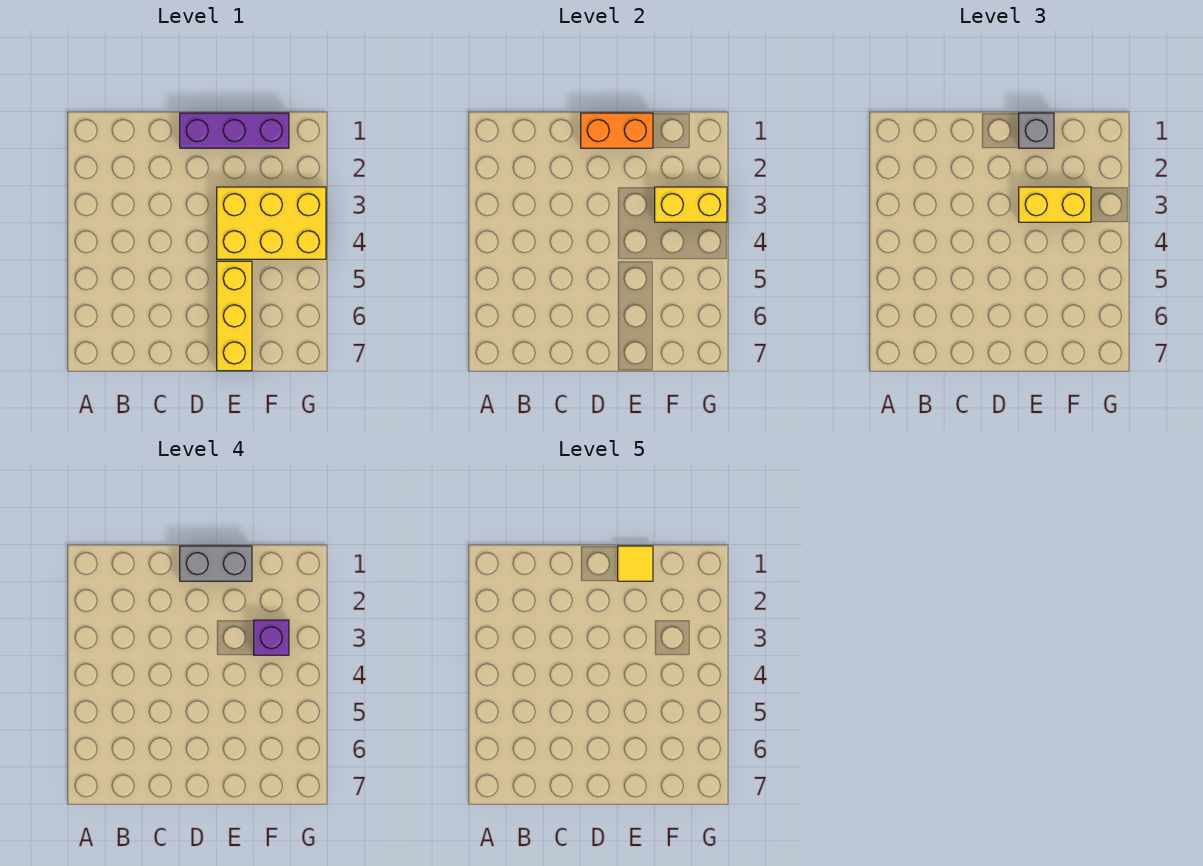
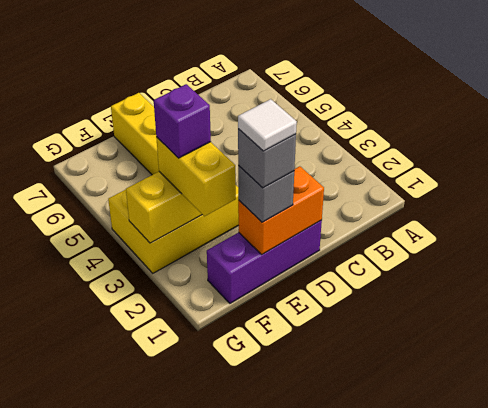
grey 1x2 brick [180,546,252,581] -> grey 1x1 brick [238,129,296,188]
yellow 1x1 tile [618,546,653,581] -> white 1x1 tile [238,99,297,151]
yellow 1x2 brick [1019,187,1091,222] -> yellow 1x2 brick turned to [156,137,236,216]

